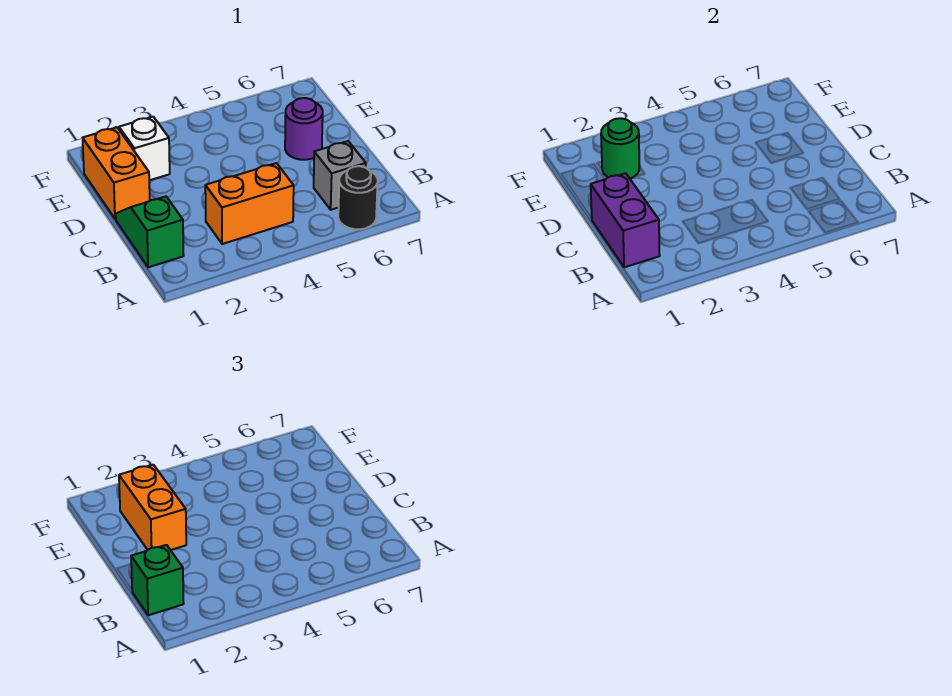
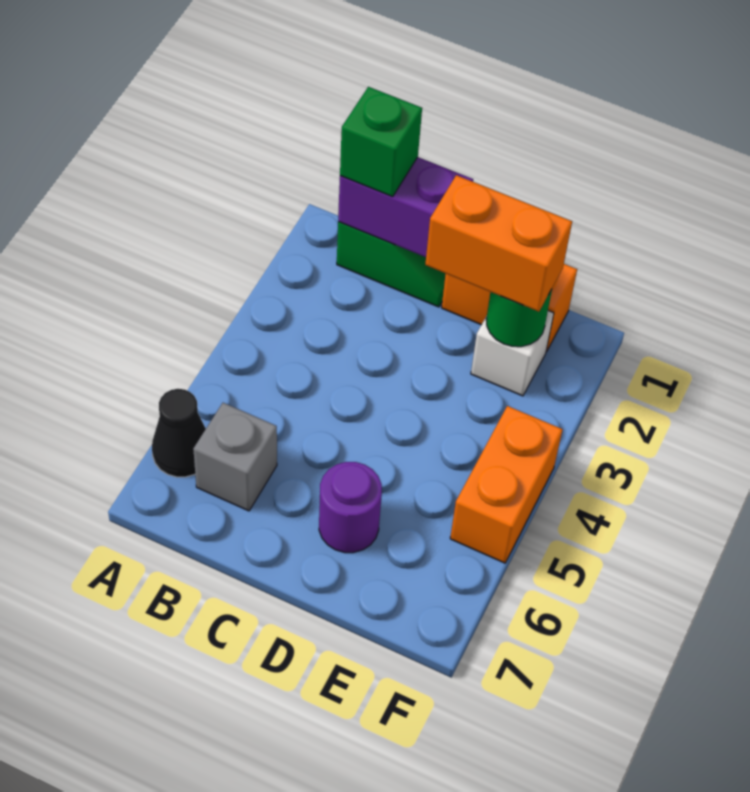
black 1x1 round brick [338,166,378,229] -> black 1x1 cone [152,389,206,477]
orange 1x2 brick [205,163,294,244] -> orange 1x2 brick moved to [450,406,563,563]

